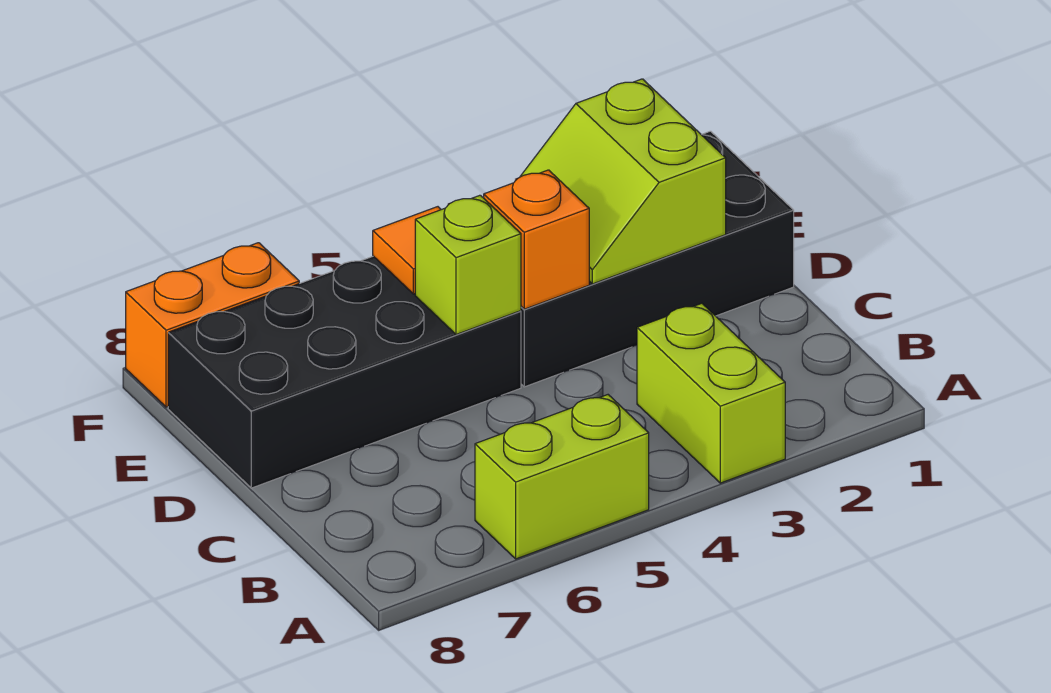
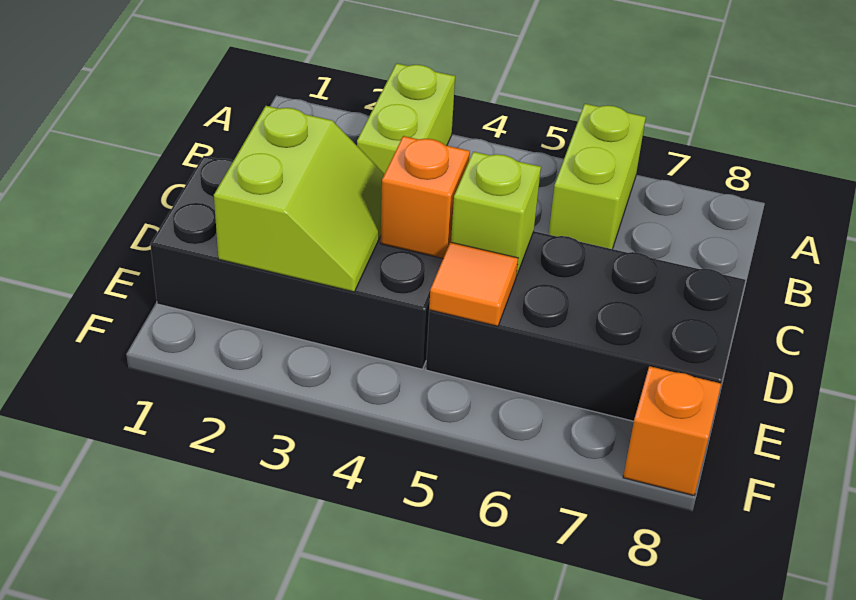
lime 1x2 brick [475,395,649,559] -> lime 1x2 brick turned to [549,104,646,249]
orange 1x2 brick [126,243,299,407] -> orange 1x1 brick [623,366,721,496]

